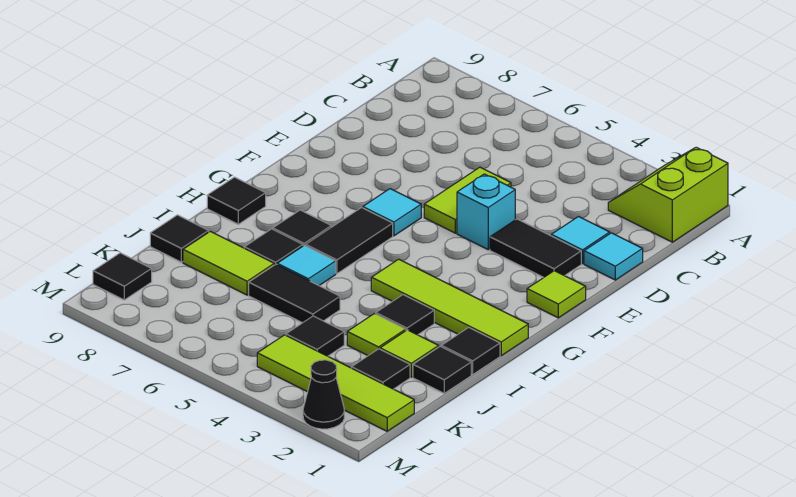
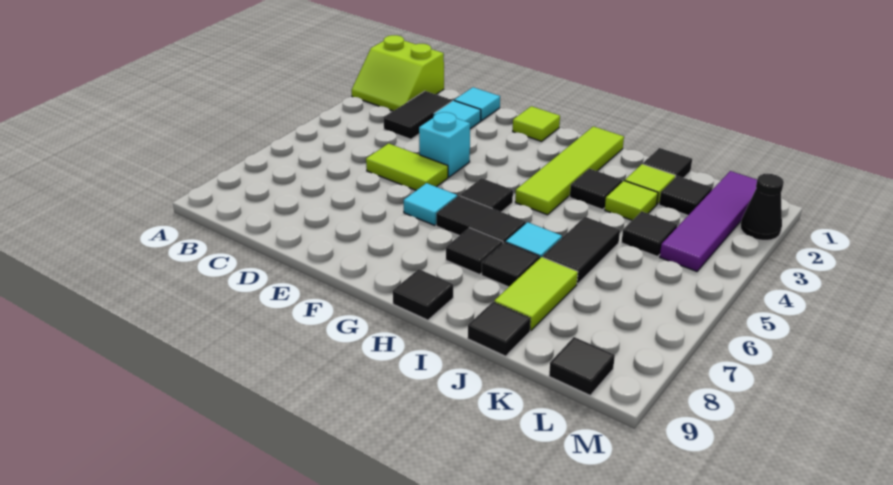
black 1x2 tile [490,219,581,278] -> black 1x2 tile moved to [384,91,452,139]
black 1x1 tile [442,327,500,374] -> black 1x1 tile moved to [460,178,513,212]
lime 1x4 tile [257,335,414,431] -> purple 1x4 tile [660,171,757,271]

